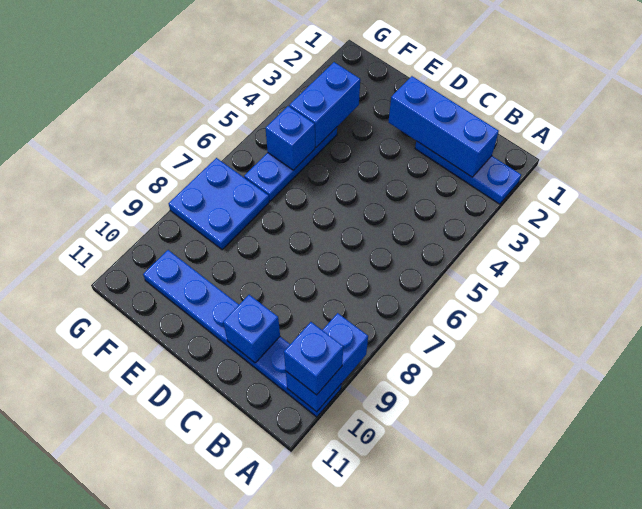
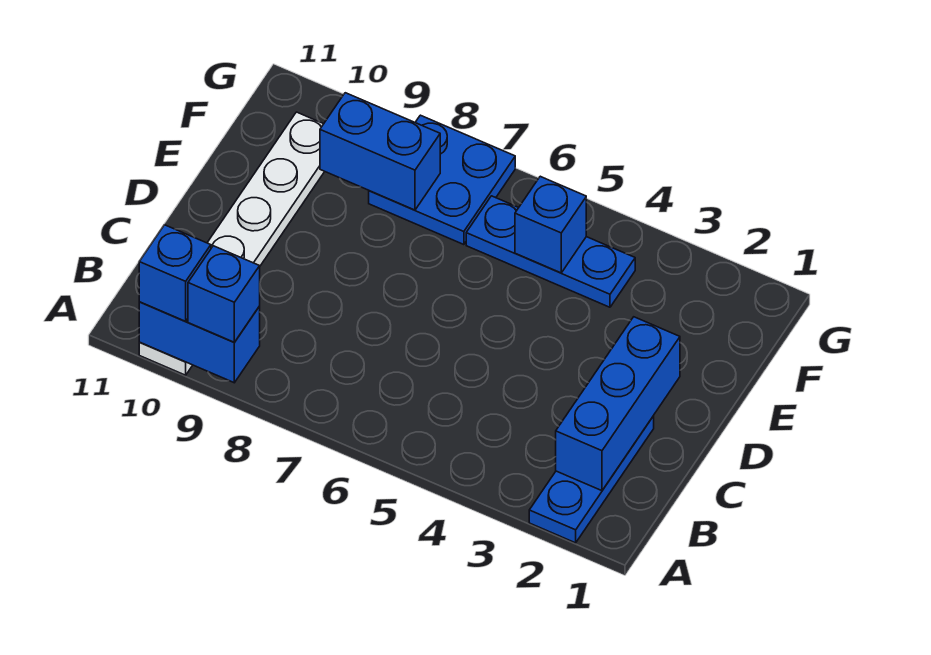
blue 1x6 plate [143,250,341,417] -> white 1x6 plate [139,112,325,375]
blue 1x1 brick [223,295,280,363] -> blue 1x1 brick moved to [188,246,260,342]
blue 1x2 brick [289,62,360,147] -> blue 1x2 brick moved to [320,93,440,210]

